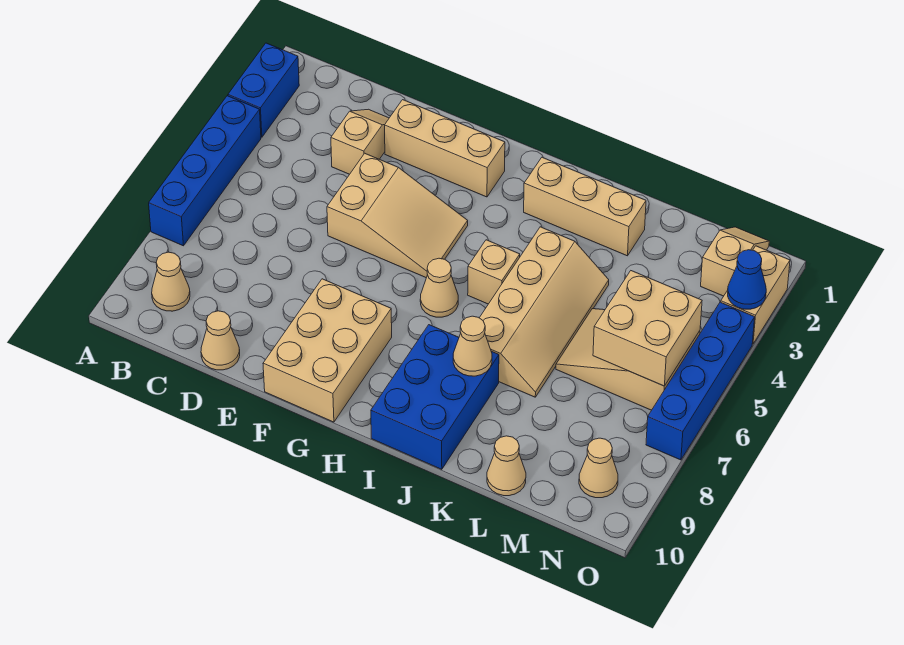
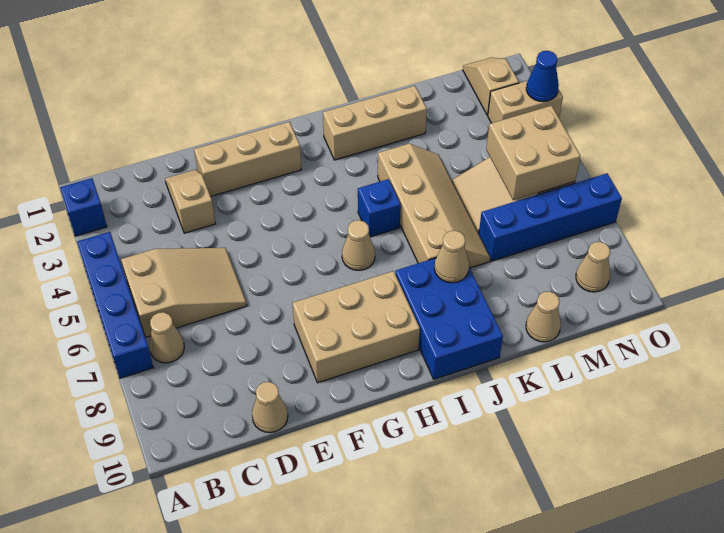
blue 1x2 brick [228,43,299,137] -> blue 1x1 brick [60,178,107,236]
tan 1x1 cone [152,252,190,311] -> tan 1x1 cone moved to [149,312,184,363]
tan 2x3 slope [327,153,468,278] -> tan 2x3 slope moved to [121,248,247,338]
tan 2x3 brick [263,279,392,422] -> tan 2x3 brick turned to [293,271,420,383]
tan 1x1 brick [468,240,520,304] -> blue 1x1 brick [358,179,401,237]
tan 1x2 brick [721,246,790,344] -> tan 1x2 brick turned to [488,81,563,123]
blue 1x4 brick [646,302,755,460] -> blue 1x4 brick turned to [479,173,622,261]

